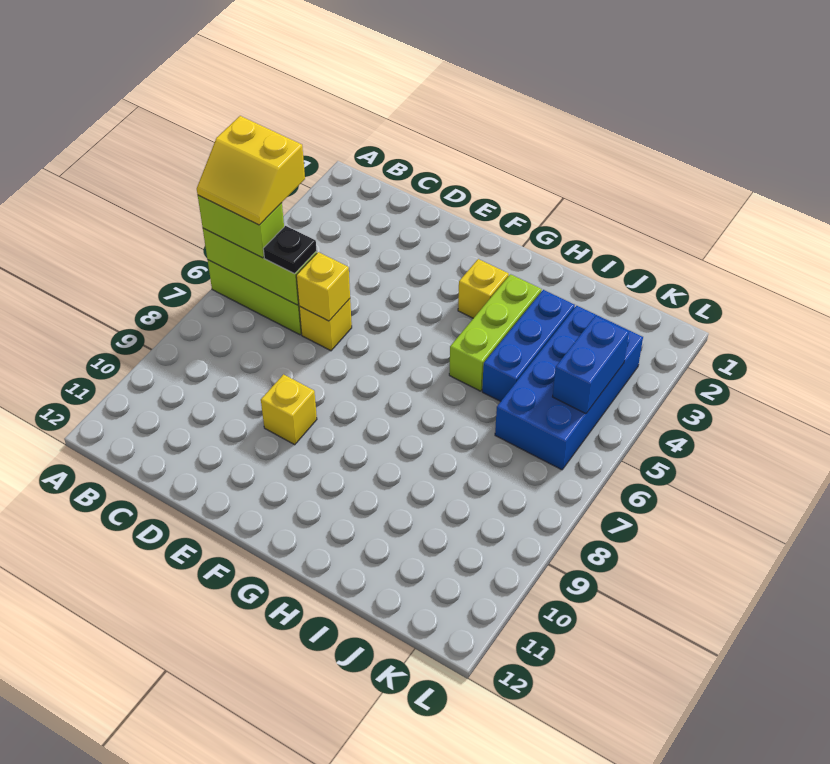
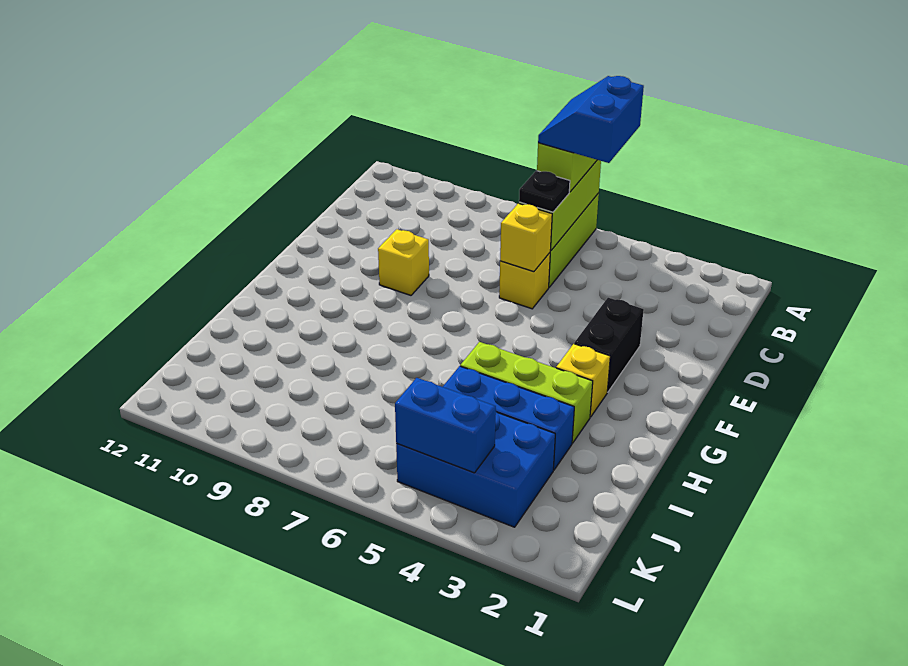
yellow 2x2 slope [197,116,305,225] -> blue 2x2 slope [538,76,644,163]
none -> black 1x2 brick [574,298,644,392]
blue 2x4 brick [495,306,643,470] -> blue 2x3 brick [396,412,555,527]

